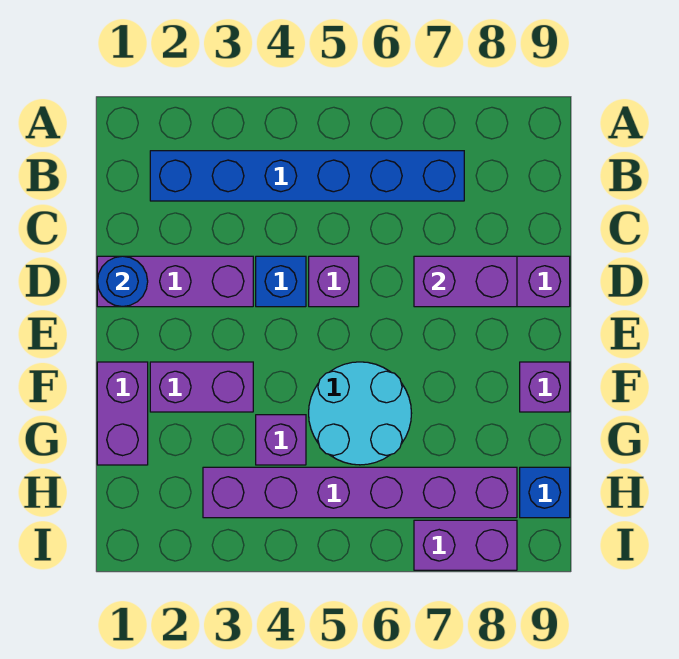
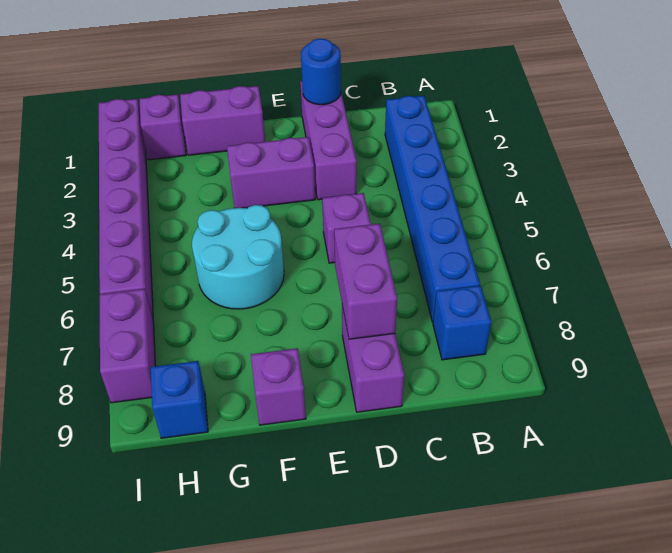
blue 1x1 brick [256,256,306,307] -> blue 1x1 brick moved to [433,285,491,360]
purple 1x2 brick [150,362,253,412] -> purple 1x2 brick turned to [227,137,315,208]
purple 1x1 brick [256,415,306,465] -> purple 1x1 brick moved to [140,94,186,160]
purple 1x6 brick [203,467,517,518] -> purple 1x6 brick moved to [99,99,153,317]

